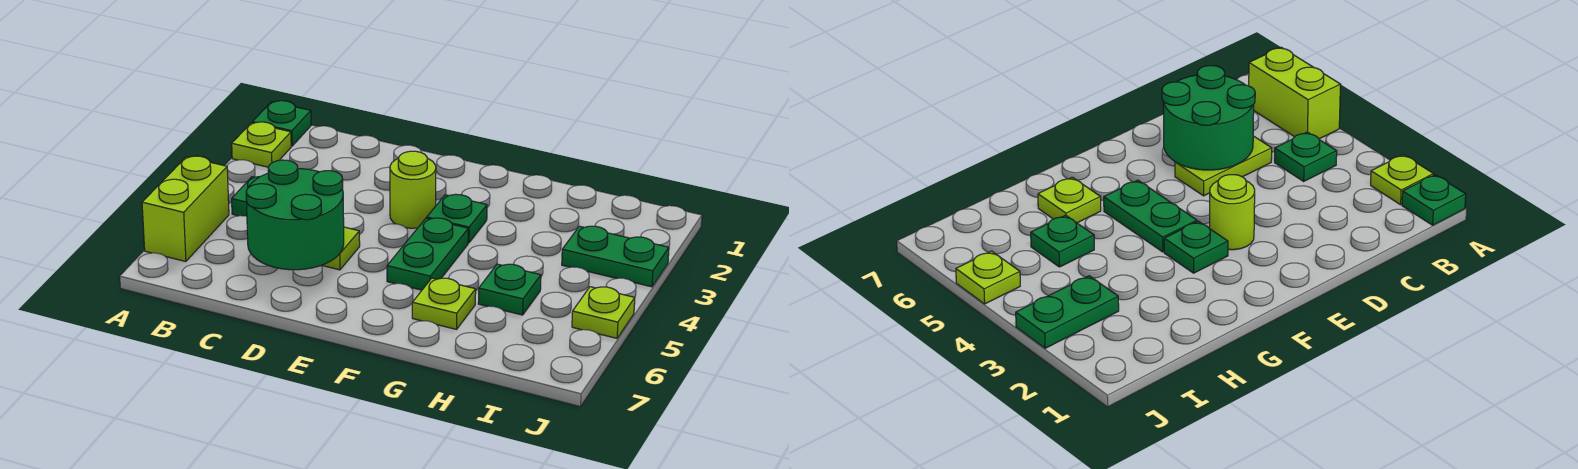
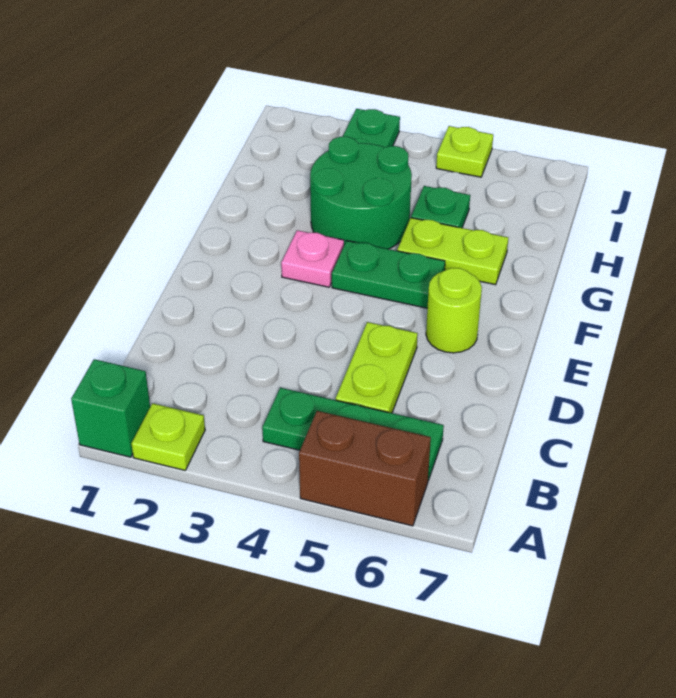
green 1x1 plate [252,101,311,146] -> green 1x1 brick [71,359,150,457]
lime 1x2 brick [142,156,229,262] -> brown 1x2 brick [299,411,431,526]
green 1x1 plate [232,177,259,216] -> green 1x3 plate [262,388,444,480]
green 2x2 round brick [246,160,344,270] -> green 2x2 round brick moved to [310,137,412,249]
lime 1x1 round brick [390,151,436,228] -> lime 1x1 round brick moved to [426,268,482,353]
green 1x1 plate [427,194,487,243] -> pink 1x1 plate [281,230,344,287]
lime 1x1 plate [412,278,476,329] -> lime 1x2 plate [397,218,508,285]

